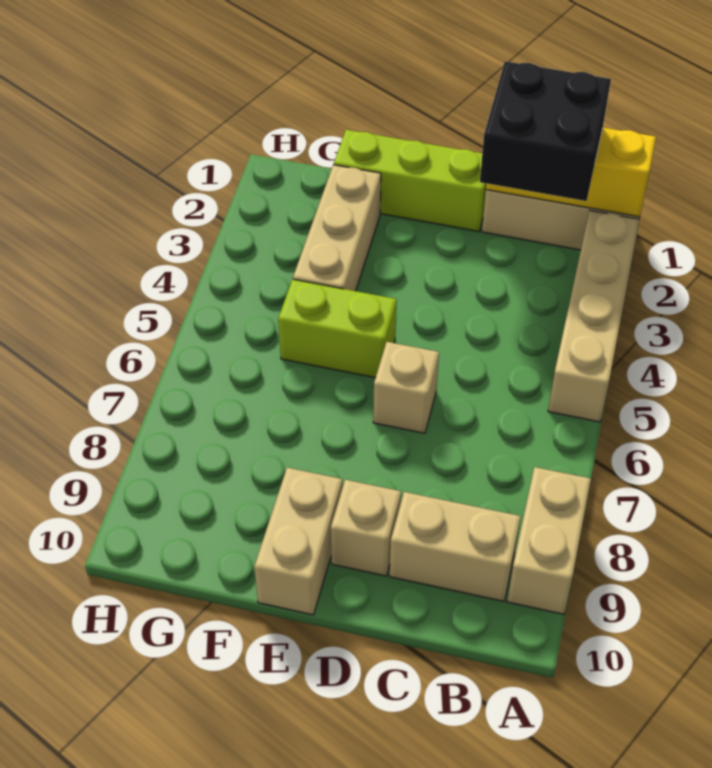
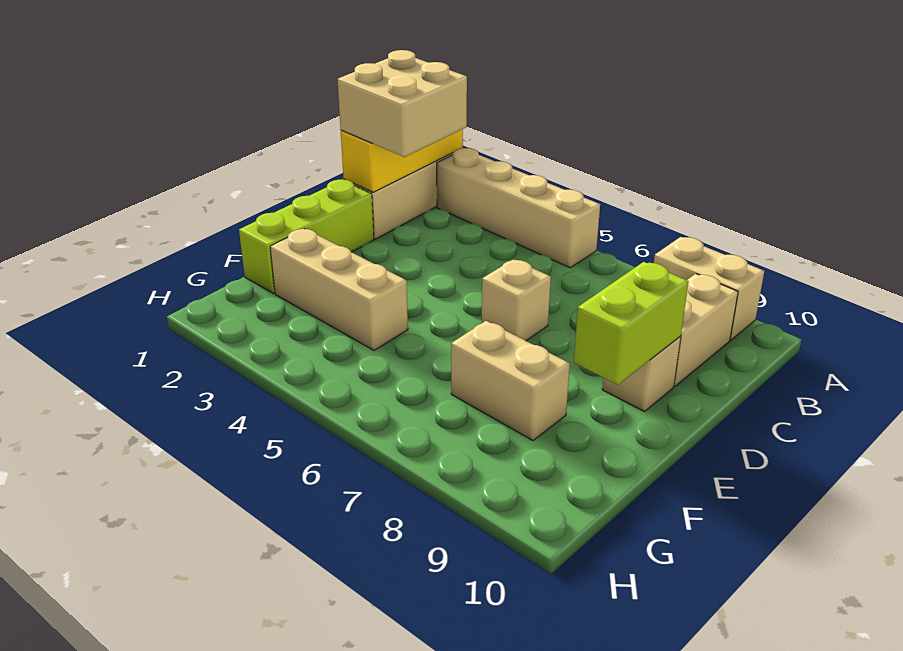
black 2x2 brick [480,61,611,201] -> tan 2x2 brick [337,50,467,157]
lime 1x2 brick [278,279,397,378] -> lime 1x2 brick moved to [574,262,689,385]
tan 1x2 brick [254,468,342,615] -> tan 1x2 brick moved to [451,321,570,441]

